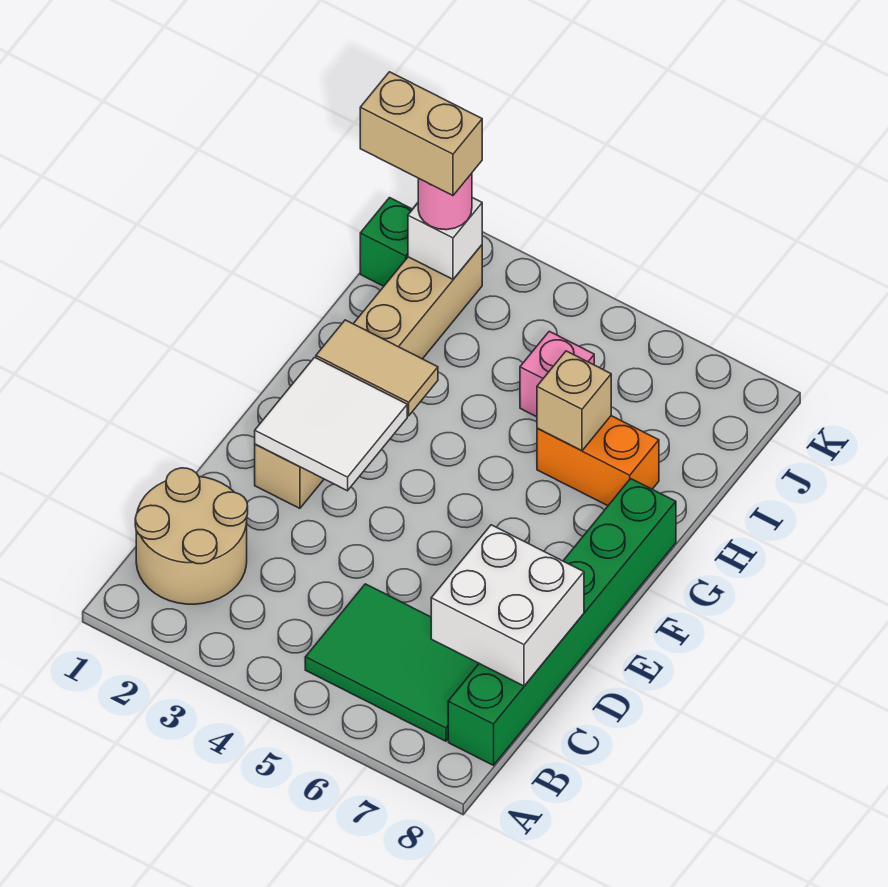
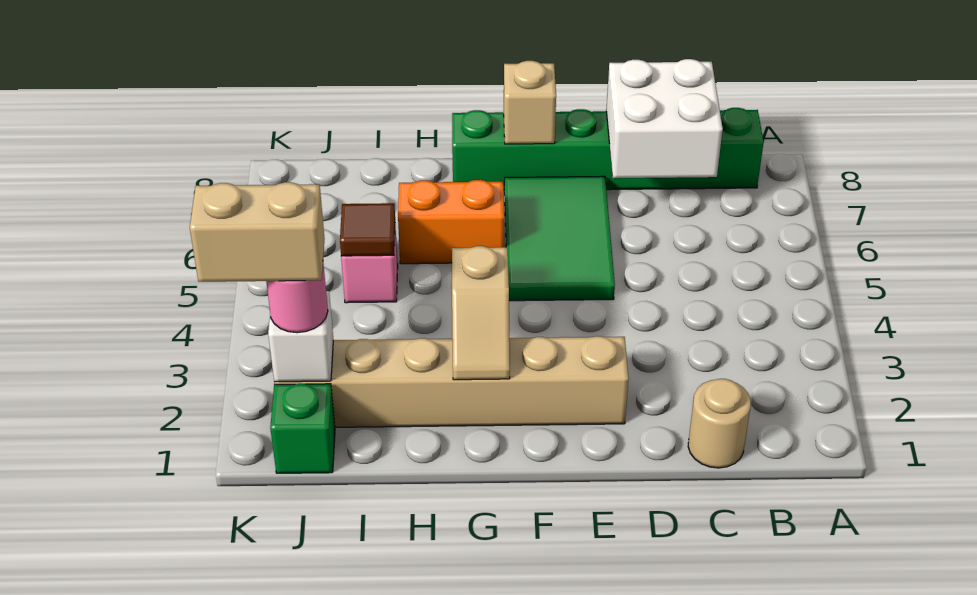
tan 2x2 round brick [135,468,248,604] -> tan 1x1 round brick [688,379,751,468]
green 2x3 tile [305,584,479,741] -> green 2x3 tile moved to [504,176,615,301]
white 2x2 tile [255,357,407,491] -> none
tan 1x2 tile [316,320,438,416] -> tan 1x2 slope [452,246,510,380]
orange 1x2 brick [537,416,659,506] -> orange 1x2 brick turned to [398,180,505,264]
tan 1x1 brick [537,351,611,451] -> tan 1x1 brick moved to [504,61,556,144]
none -> brown 1x1 tile [340,203,395,256]
tan 1x2 brick [360,72,482,196] -> tan 1x2 brick turned to [190,182,325,282]

